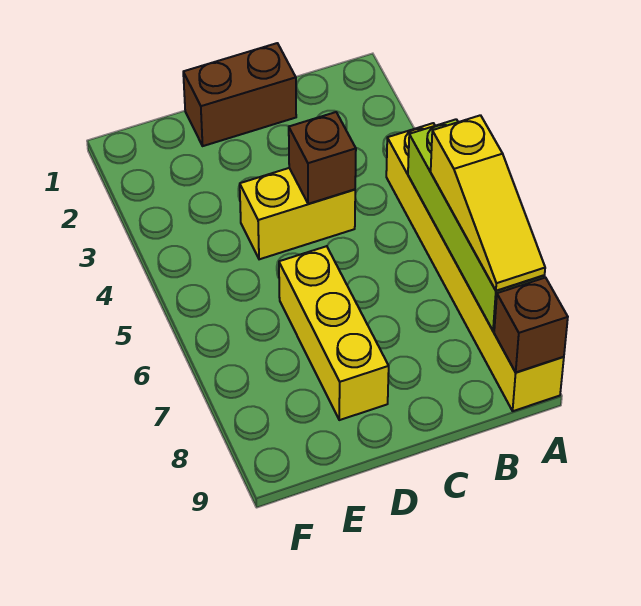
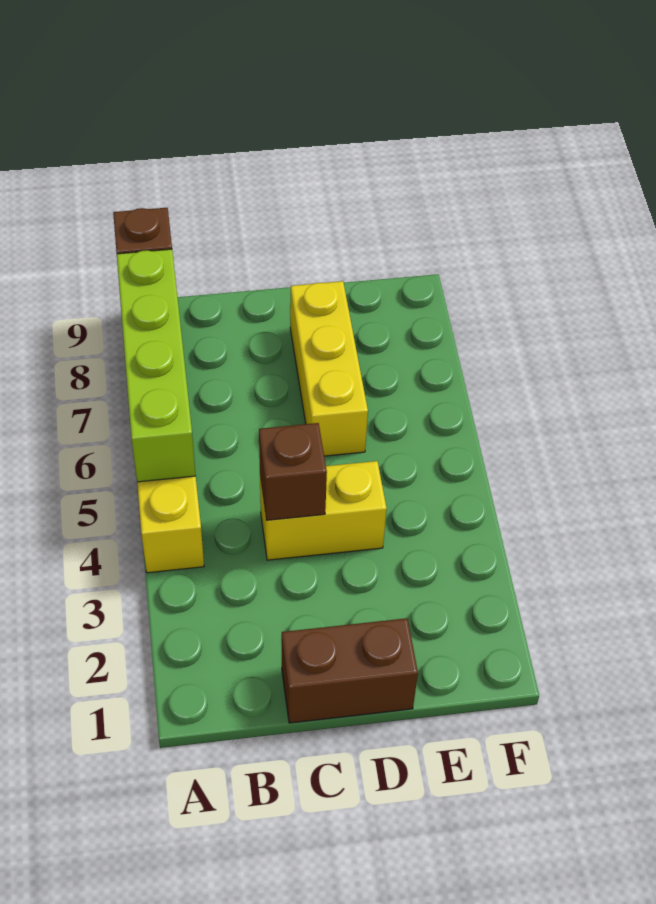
yellow 1x3 slope [431,115,545,291] -> none

